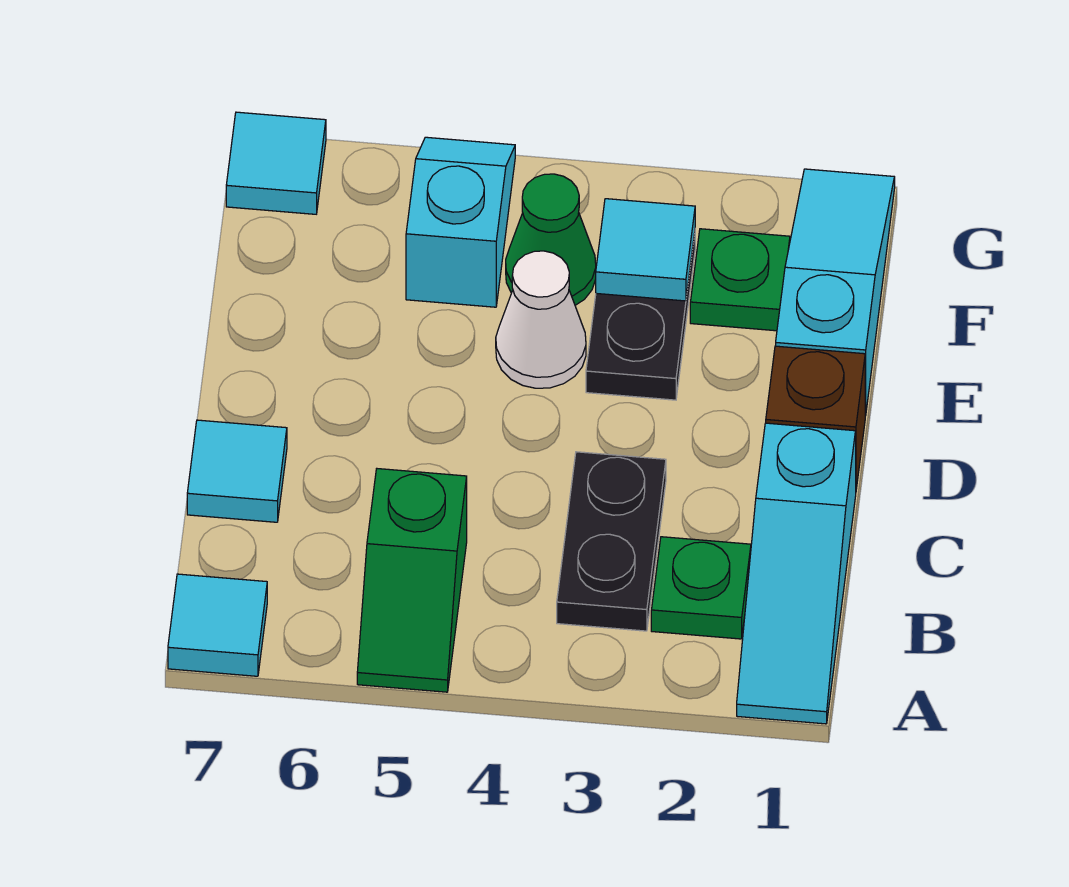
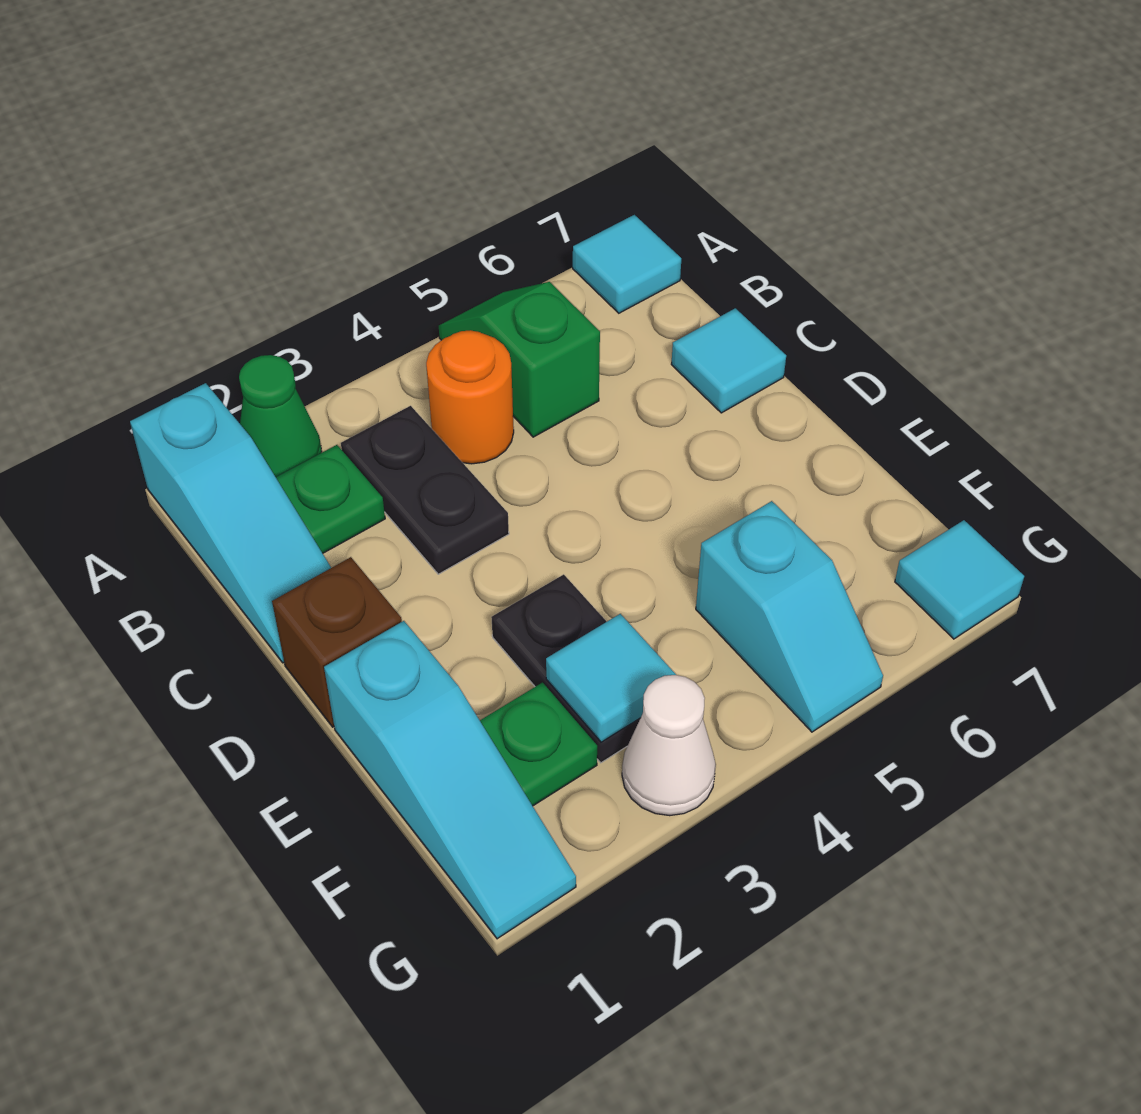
cyan 1x3 slope [737,423,856,724] -> cyan 1x3 slope turned to [130,383,331,663]
none -> orange 1x1 round brick [426,330,514,464]
white 1x1 cone [496,251,586,388] -> white 1x1 cone moved to [622,675,716,816]
green 1x1 cone [506,174,596,305] -> green 1x1 cone moved to [239,355,322,477]

